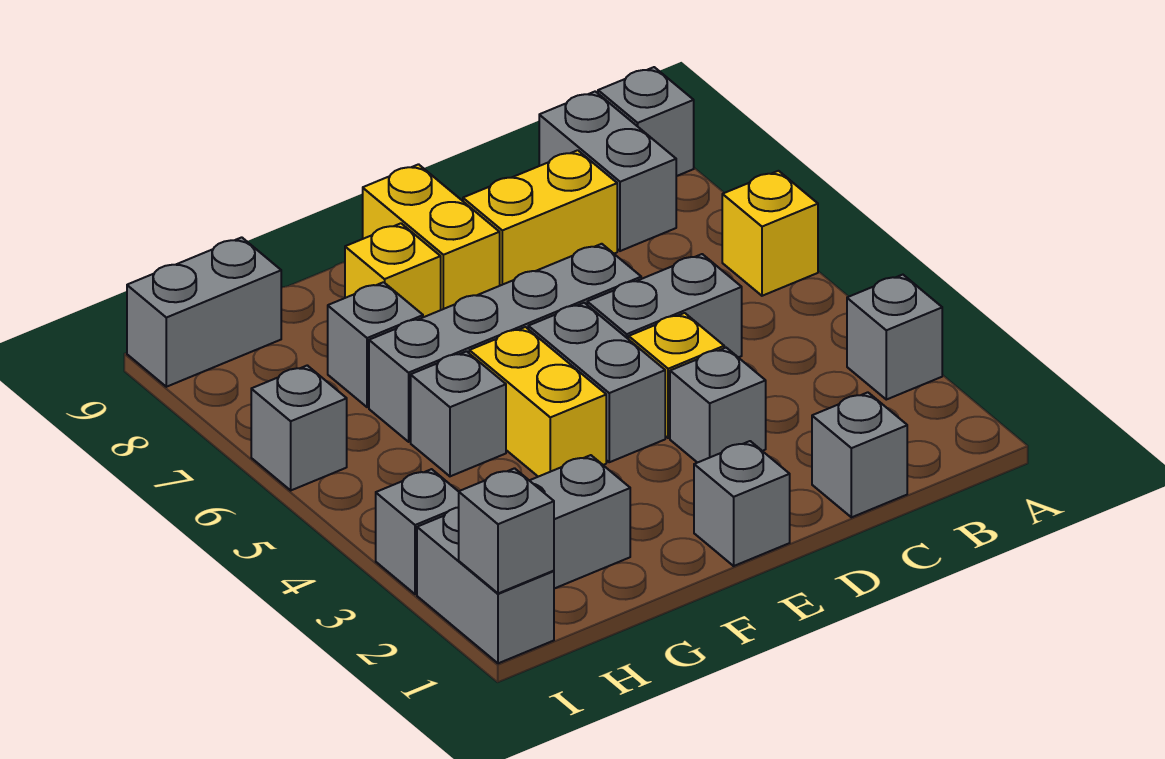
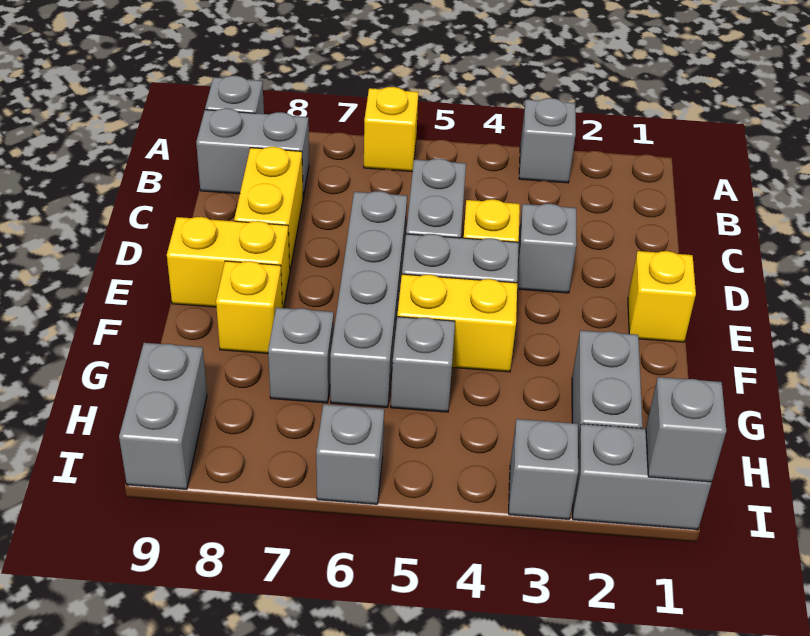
grey 1x1 brick [812,392,907,517] -> none
grey 1x1 brick [694,441,790,566] -> yellow 1x1 brick [628,251,696,342]

